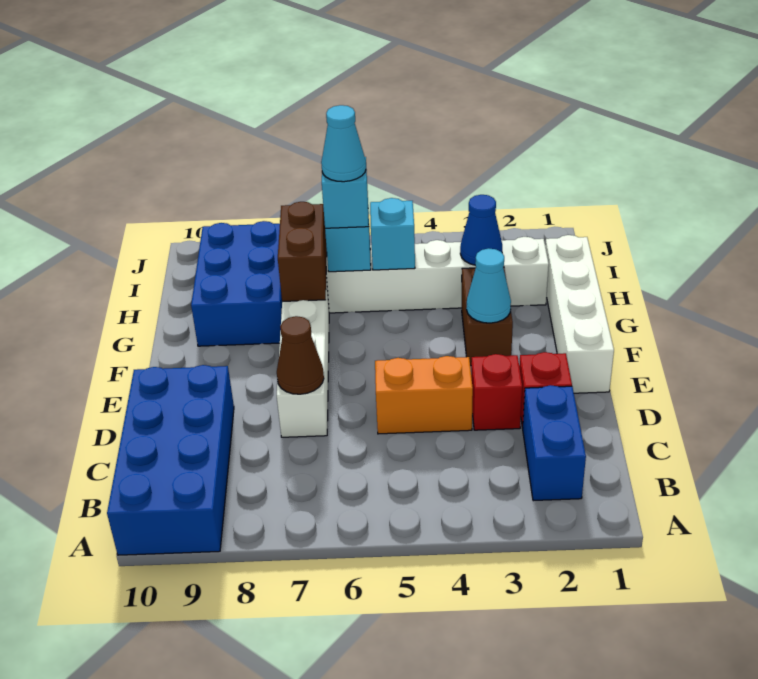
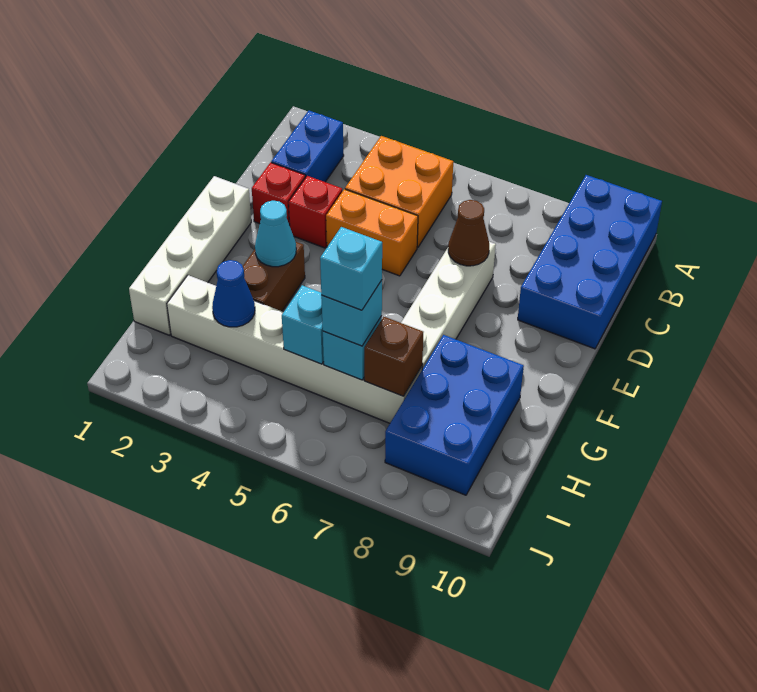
none -> orange 2x2 brick [345,136,453,248]
brown 1x2 brick [278,202,327,301] -> brown 1x1 brick [364,317,423,396]
cyan 1x1 cone [321,105,366,182] -> cyan 1x1 brick [320,227,382,310]

